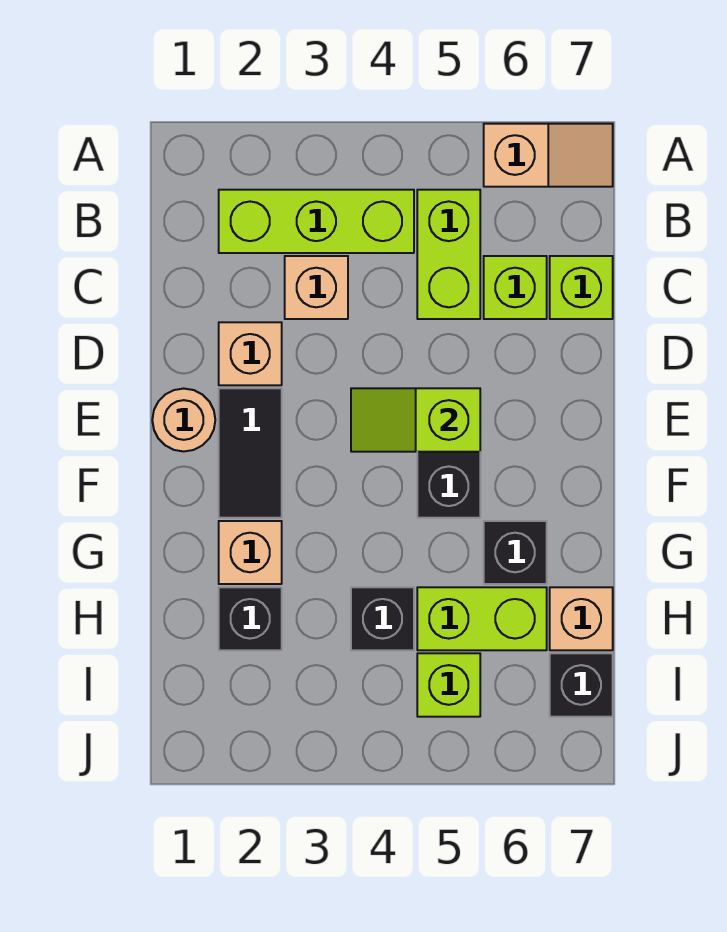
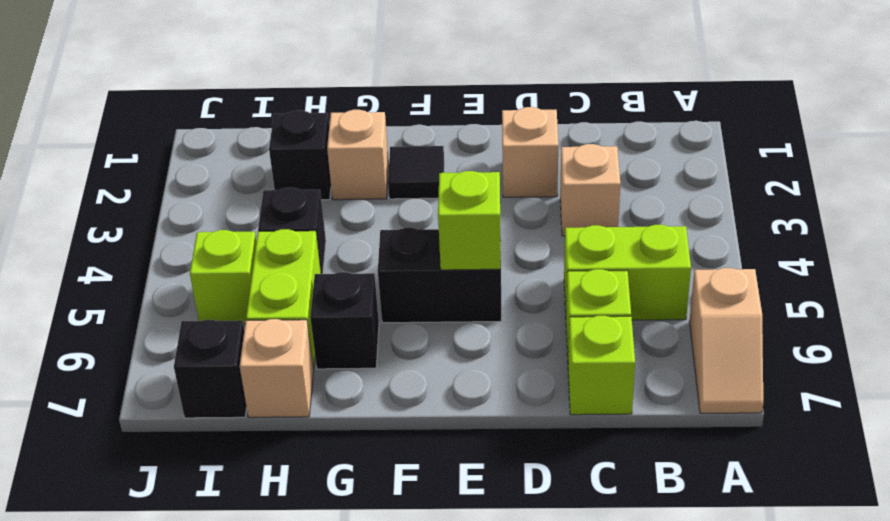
lime 1x3 brick [219,190,414,253] -> none
tan 1x1 round brick [152,389,215,451] -> none
black 1x2 tile [219,388,282,518] -> black 1x1 tile [388,146,444,199]

